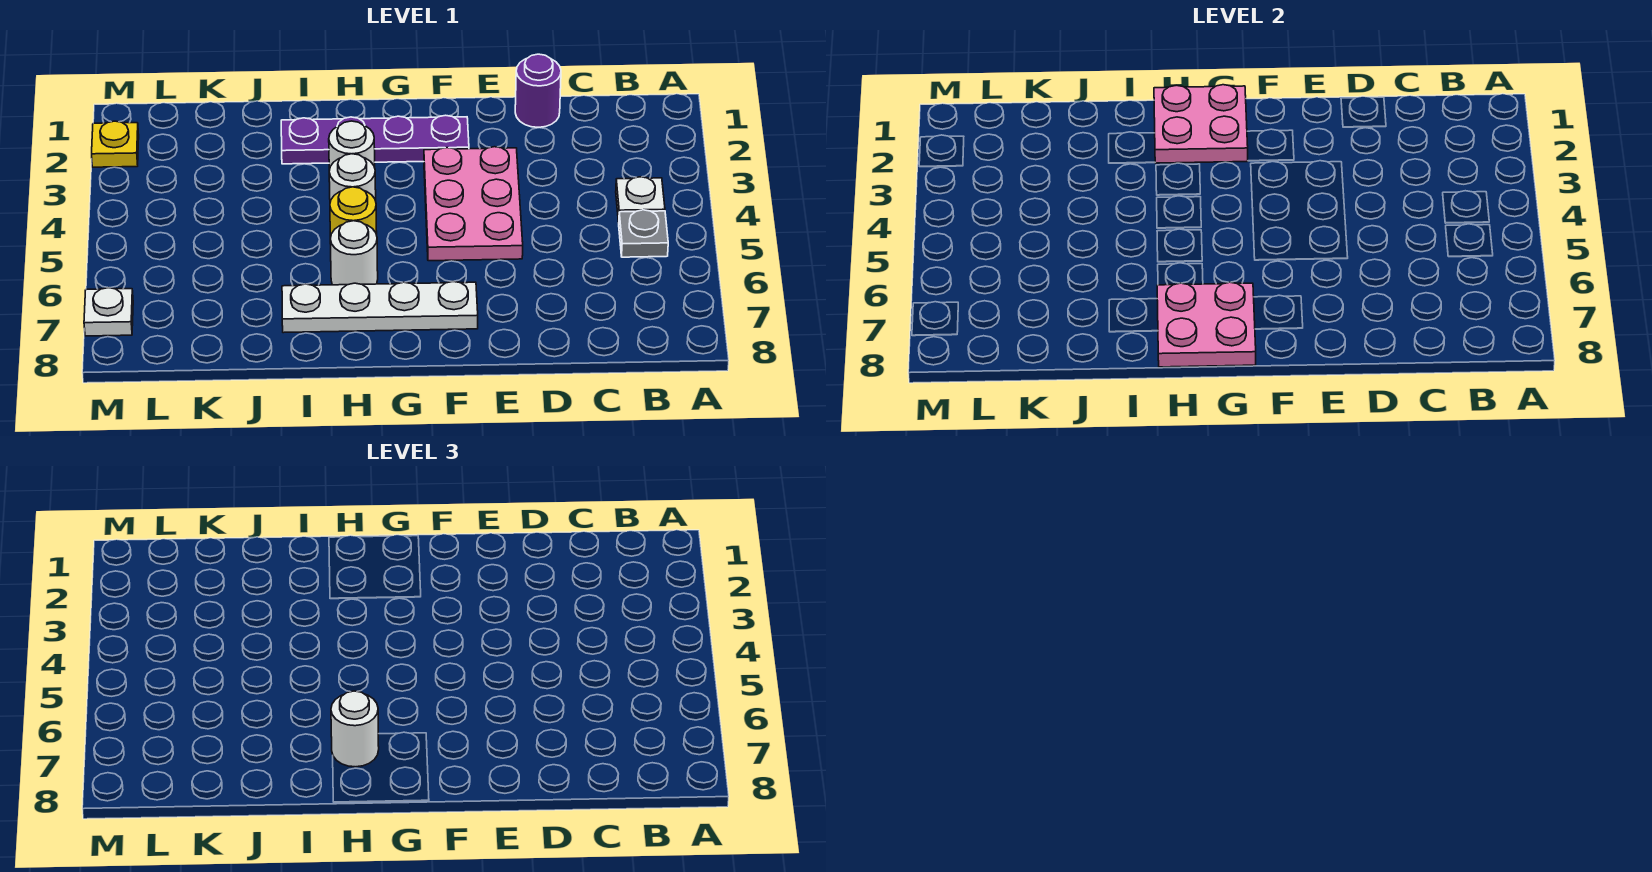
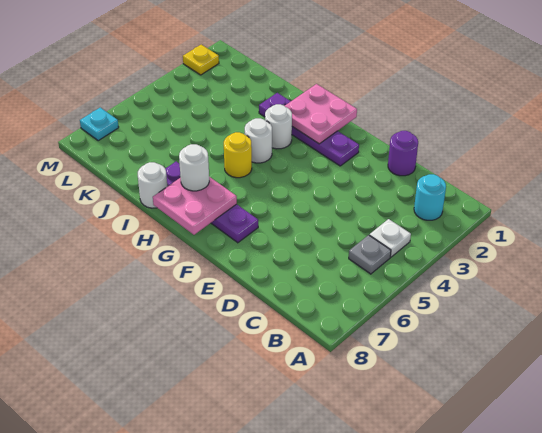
none -> cyan 1x1 round brick [414,174,446,220]
pink 2x3 plate [424,147,523,261] -> none
white 1x4 plate [282,281,478,333] -> purple 1x4 plate [165,161,258,243]
white 1x1 round brick [330,221,378,285] -> white 1x1 round brick moved to [138,162,167,208]
white 1x1 plate [84,288,133,336] -> cyan 1x1 plate [80,108,119,141]

